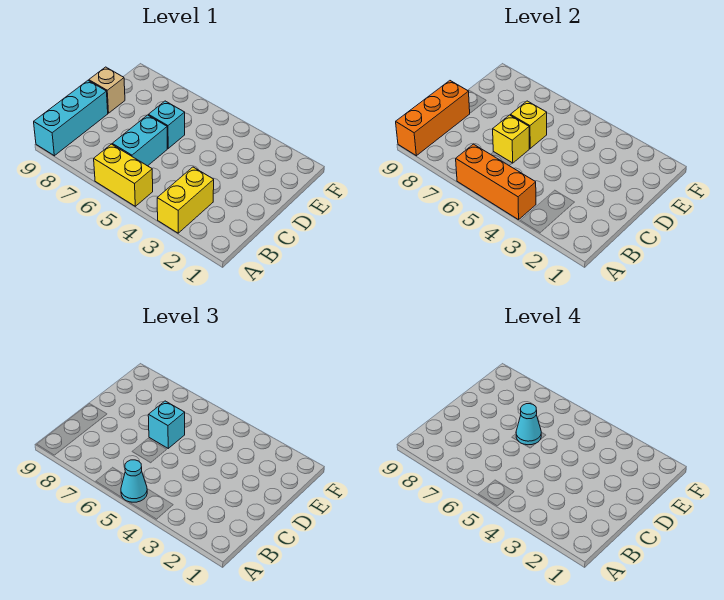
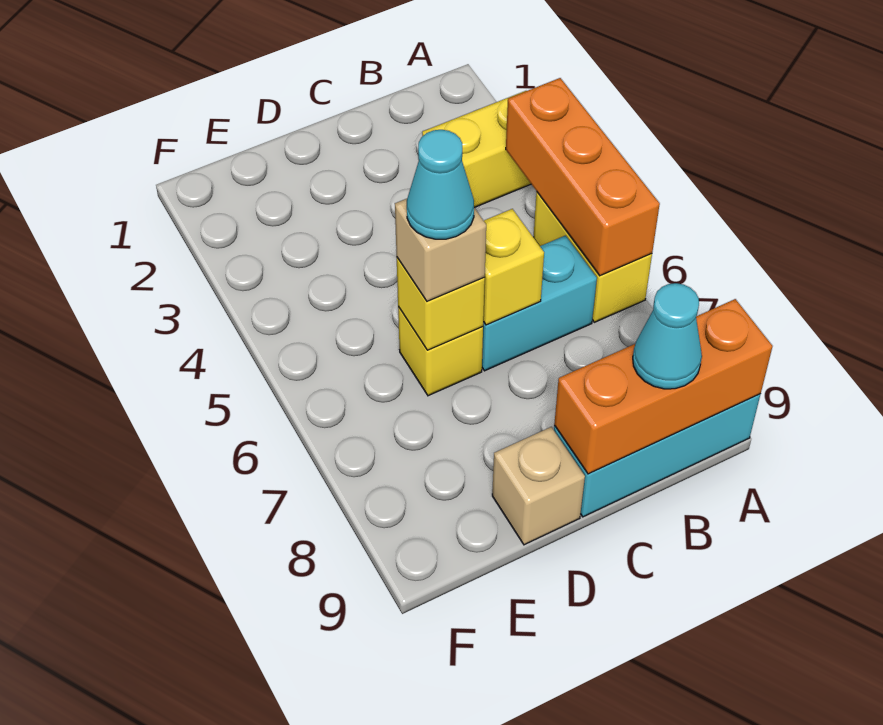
cyan 1x1 cone [121,460,147,502] -> cyan 1x1 cone moved to [633,283,702,389]
cyan 1x1 brick [148,101,185,148] -> yellow 1x1 brick [398,307,483,396]
cyan 1x1 brick [148,401,185,448] -> tan 1x1 brick [395,199,486,301]

